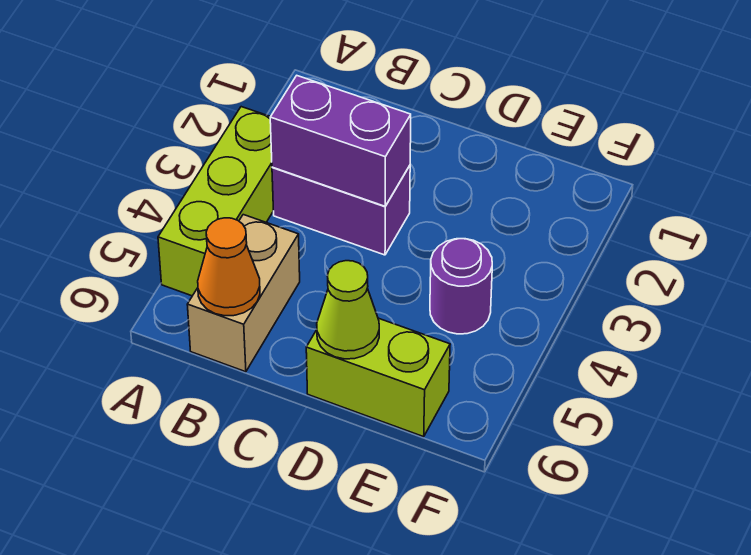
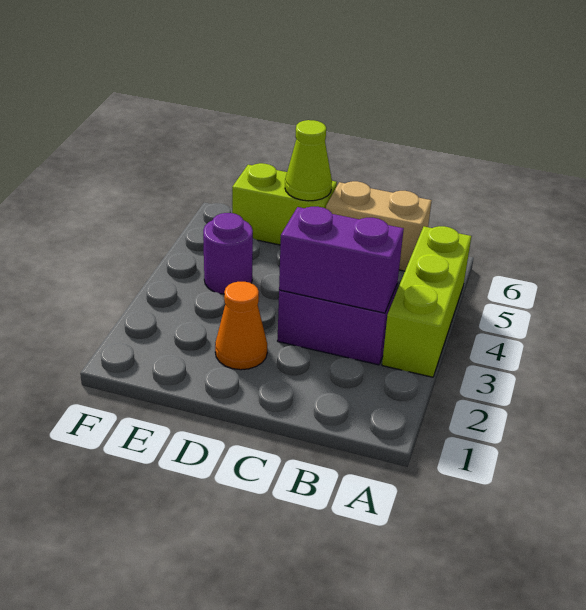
tan 1x2 brick [187,215,300,372] -> tan 1x2 brick turned to [326,181,432,271]
orange 1x1 cone [198,218,260,316] -> orange 1x1 cone moved to [215,282,267,370]

